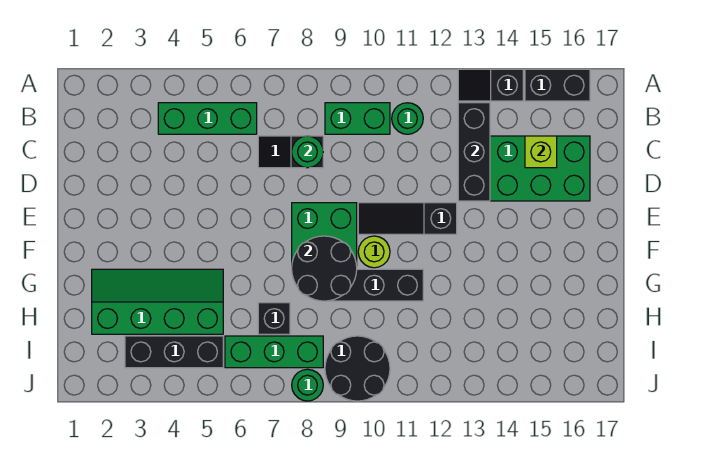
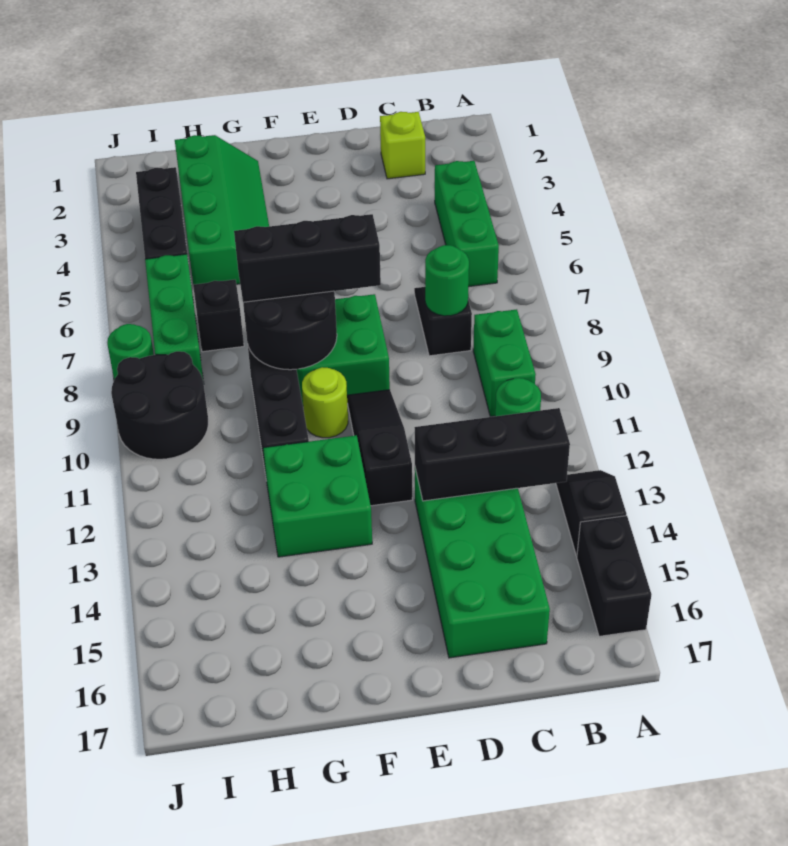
lime 1x1 brick [525,136,557,168] -> lime 1x1 brick moved to [380,112,425,179]
none -> black 1x3 brick [234,214,381,302]
none -> green 2x2 brick [263,435,372,557]

